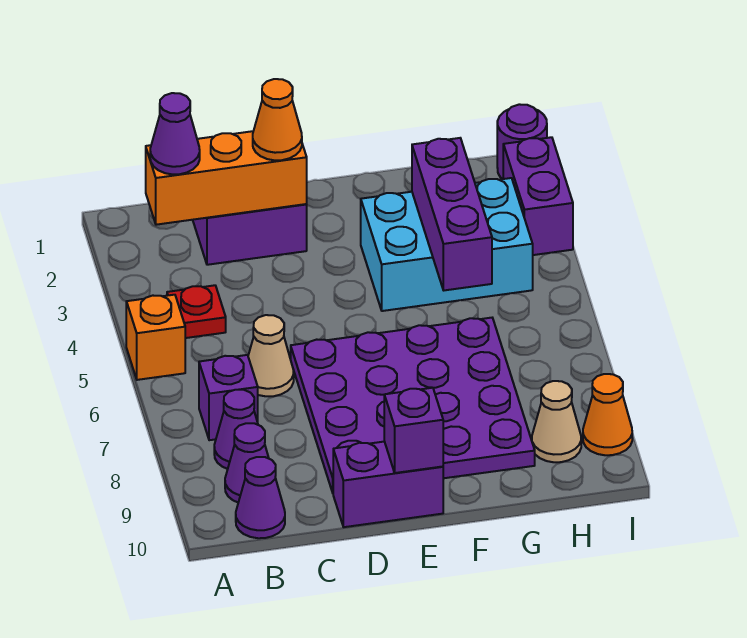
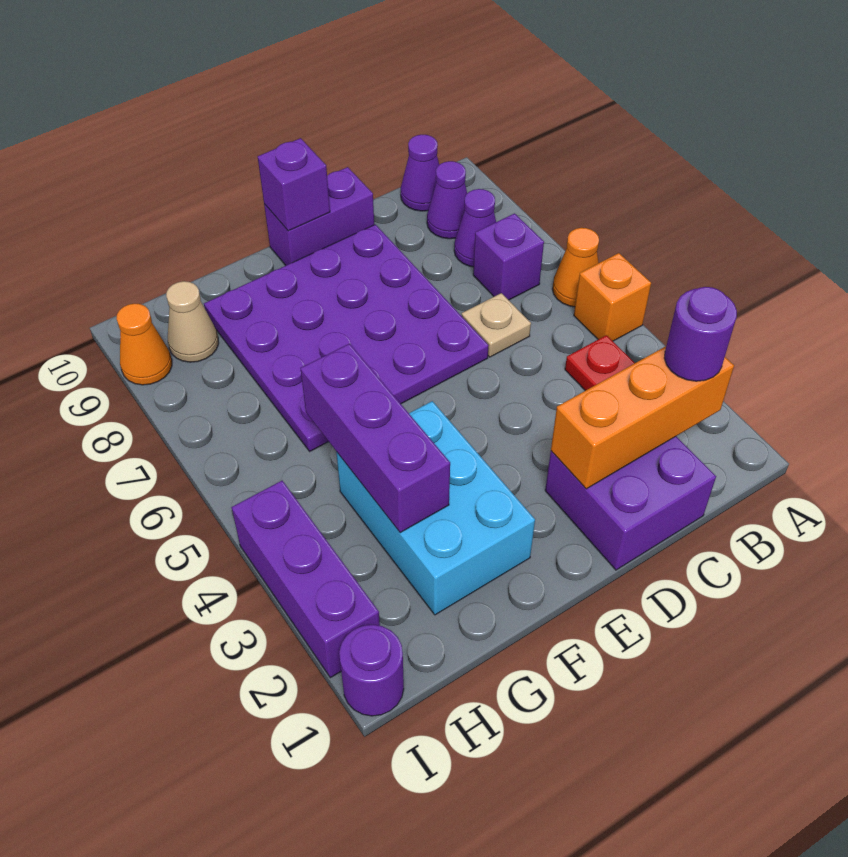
purple 1x1 cone [150,93,200,174] -> purple 1x1 round brick [664,287,737,381]
tan 1x1 cone [248,315,294,396] -> tan 1x1 plate [462,293,531,357]
orange 1x1 cone [253,79,302,160] -> orange 1x1 cone moved to [552,228,599,307]
cyan 2x3 brick [361,178,533,311] -> cyan 2x3 brick turned to [336,401,535,615]
purple 1x2 brick [503,137,573,255] -> purple 1x3 brick [232,481,380,678]

